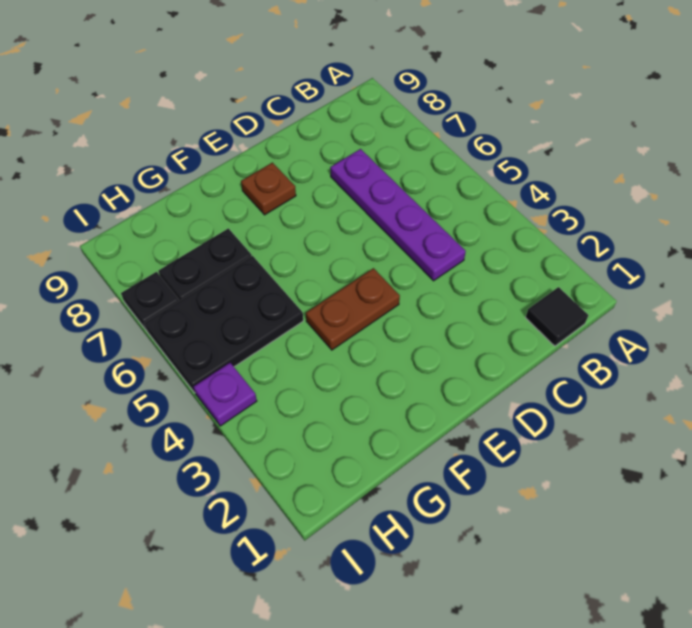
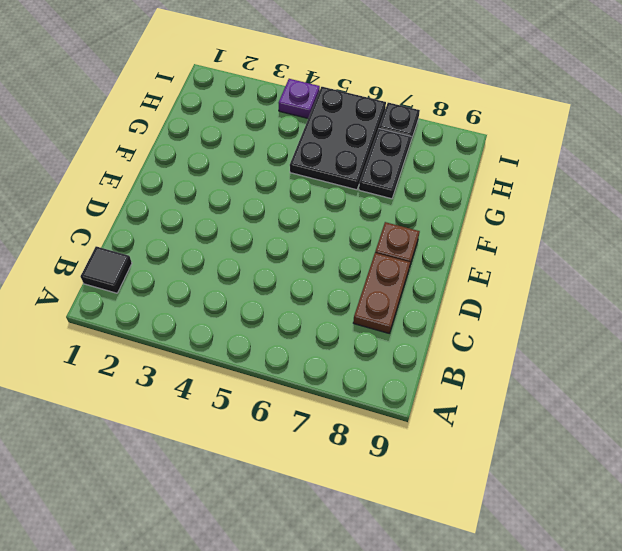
purple 1x4 plate [330,149,466,281] -> none
brown 1x2 plate [306,268,400,350] -> brown 1x2 plate moved to [353,253,410,333]

